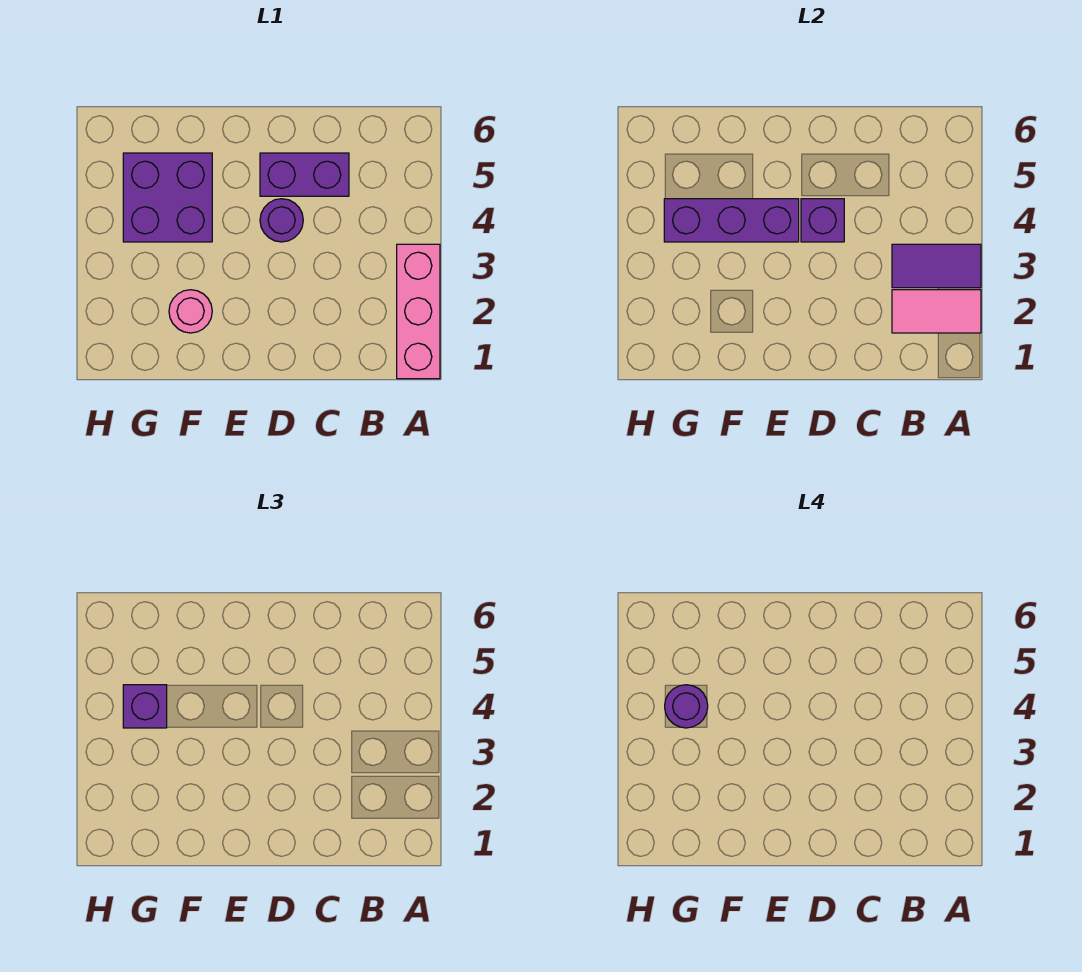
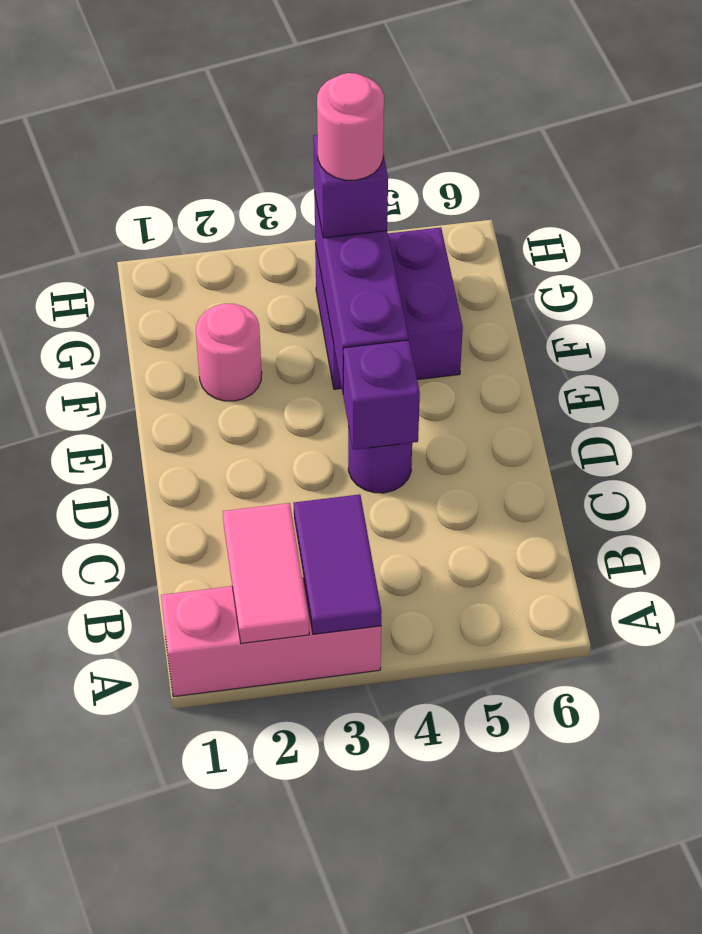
purple 1x2 brick [260,153,349,196] -> none
purple 1x1 round brick [665,685,708,728] -> pink 1x1 round brick [317,73,384,180]

